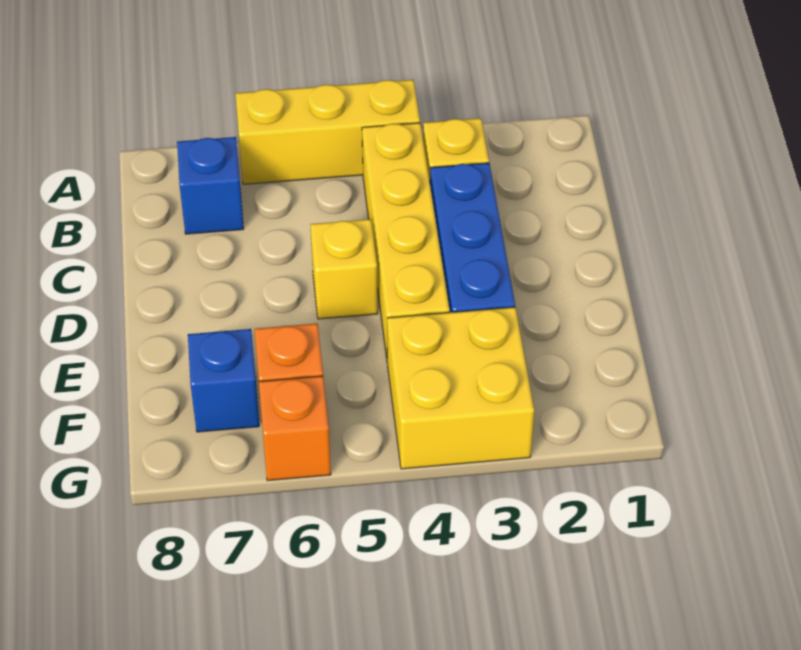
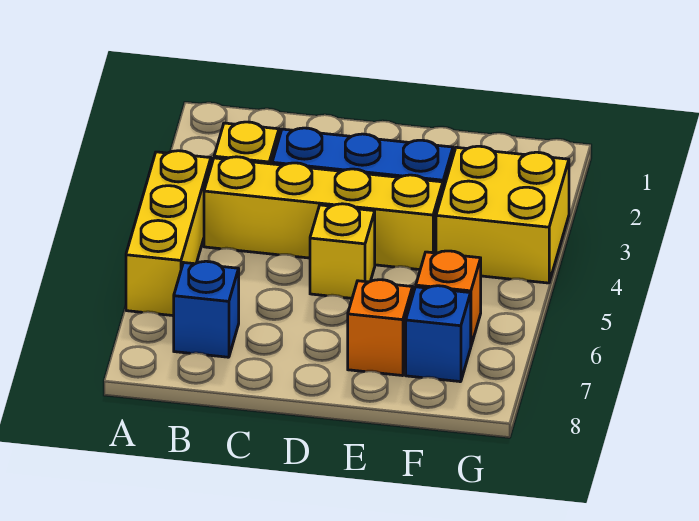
orange 1x1 brick [259,376,331,481] -> orange 1x1 brick moved to [348,280,413,376]

